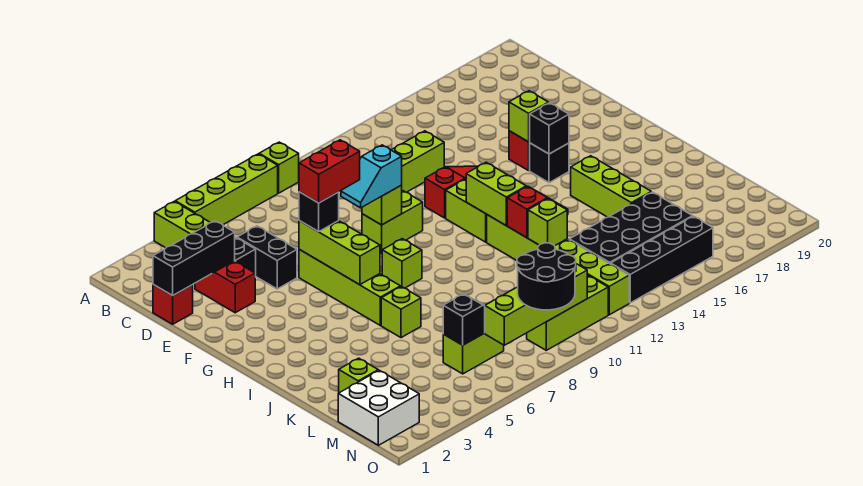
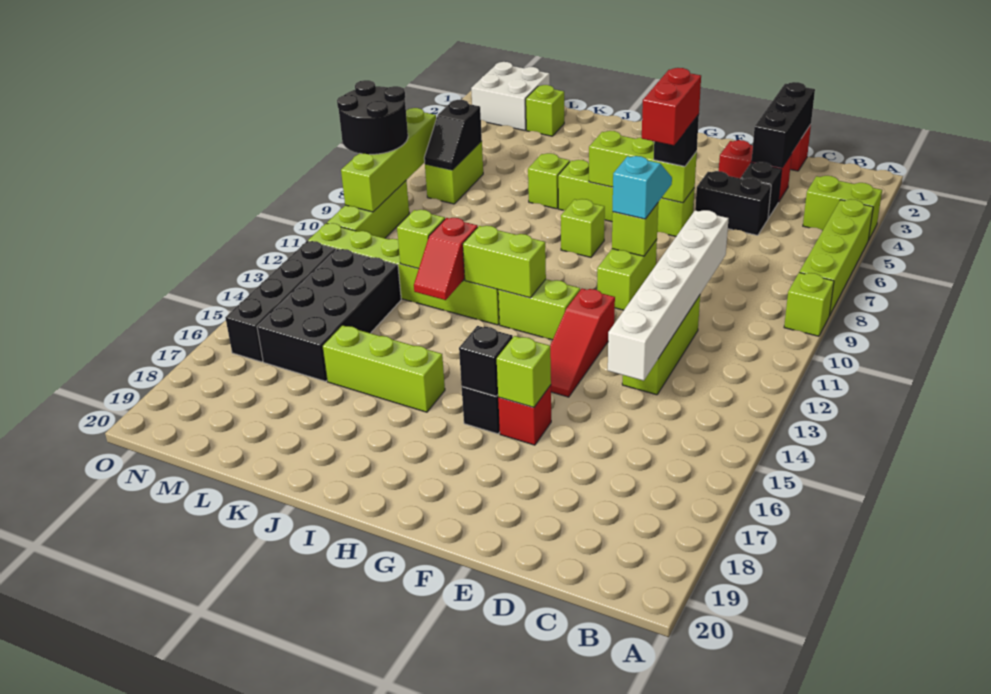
none -> white 1x6 brick [608,210,729,381]

